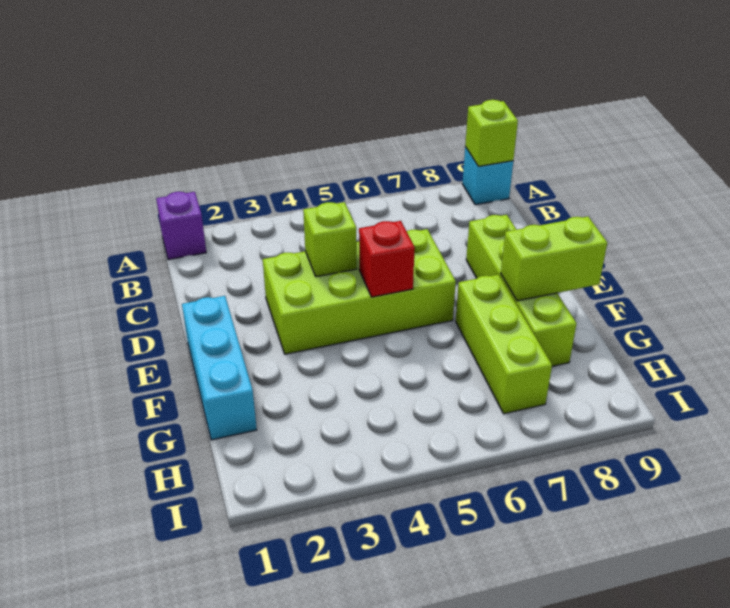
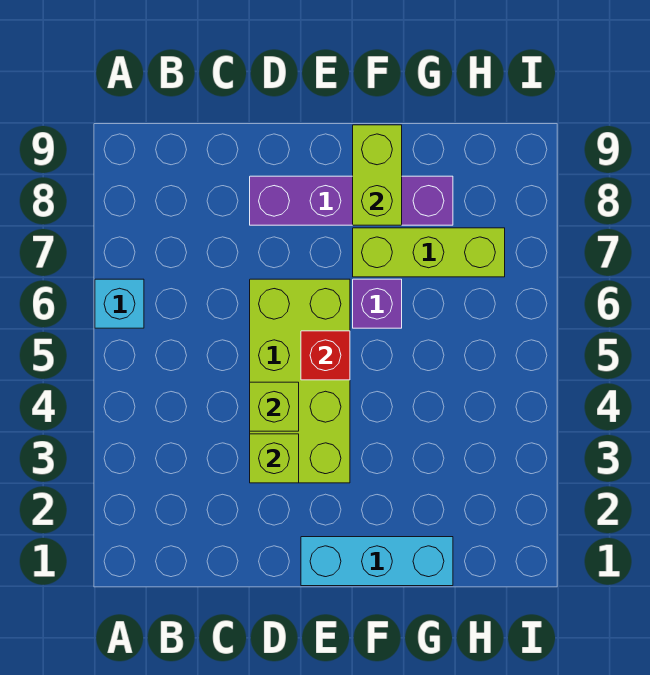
purple 1x1 brick [156,192,206,260] -> purple 1x1 brick moved to [353,279,402,328]
cyan 1x1 brick [462,147,513,205] -> cyan 1x1 brick moved to [95,279,144,328]
lime 1x1 brick [465,100,518,166] -> lime 1x1 brick moved to [250,434,299,483]
lime 1x4 brick [466,215,577,366] -> purple 1x4 brick [250,176,453,225]

